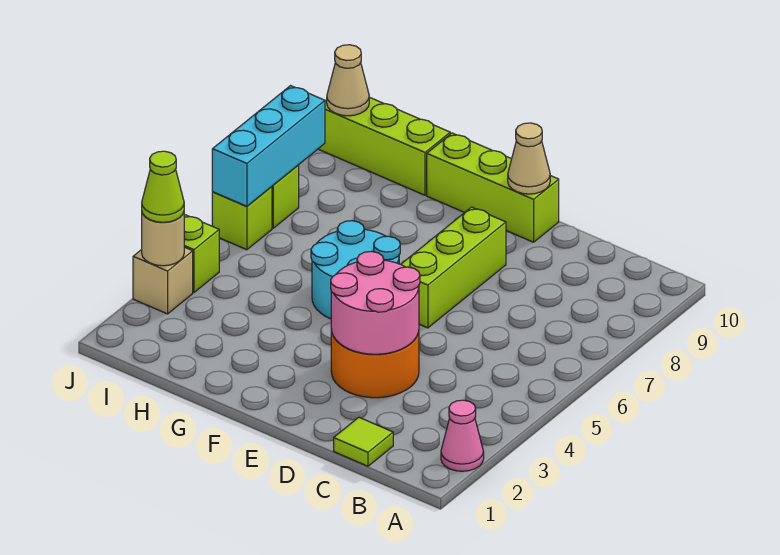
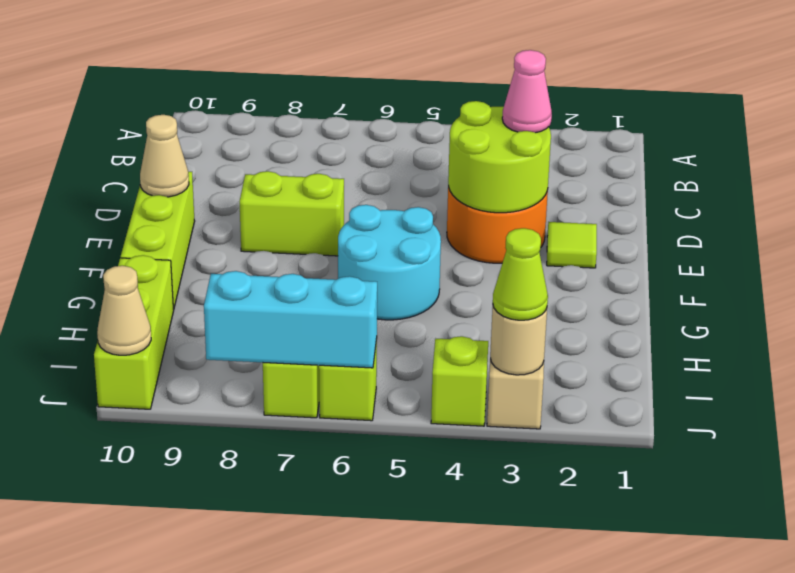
pink 1x1 cone [441,400,484,471] -> pink 1x1 cone moved to [502,50,552,133]
lime 1x1 tile [334,417,393,466] -> lime 1x1 tile moved to [547,222,597,268]
pink 2x2 round brick [331,251,420,354] -> lime 2x2 round brick [448,101,551,213]
lime 1x3 brick [401,207,506,328] -> lime 1x2 brick [240,171,344,256]

